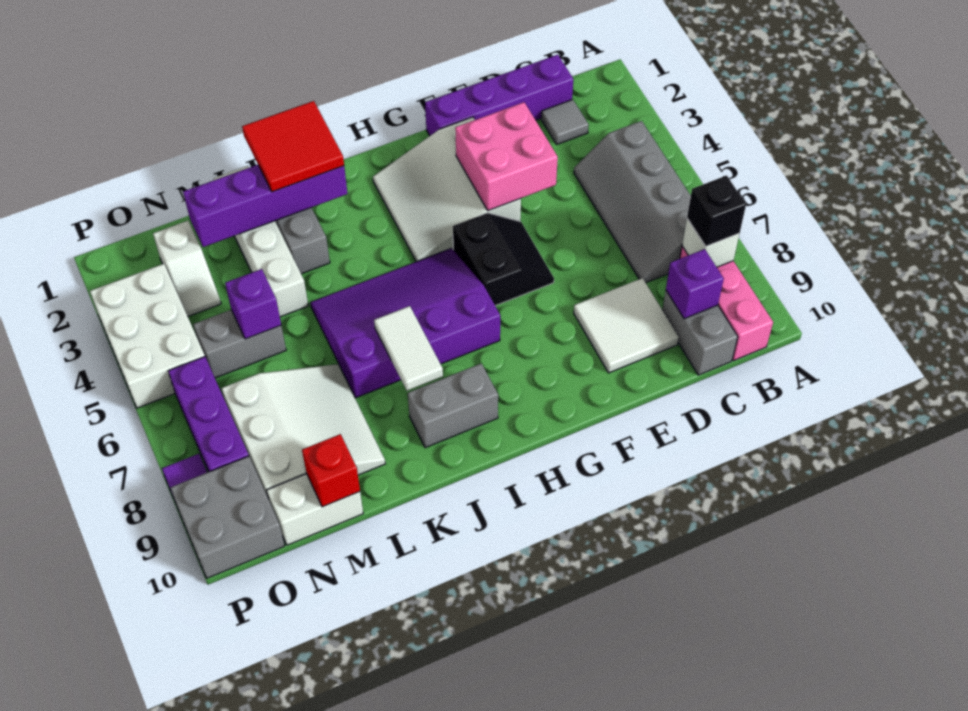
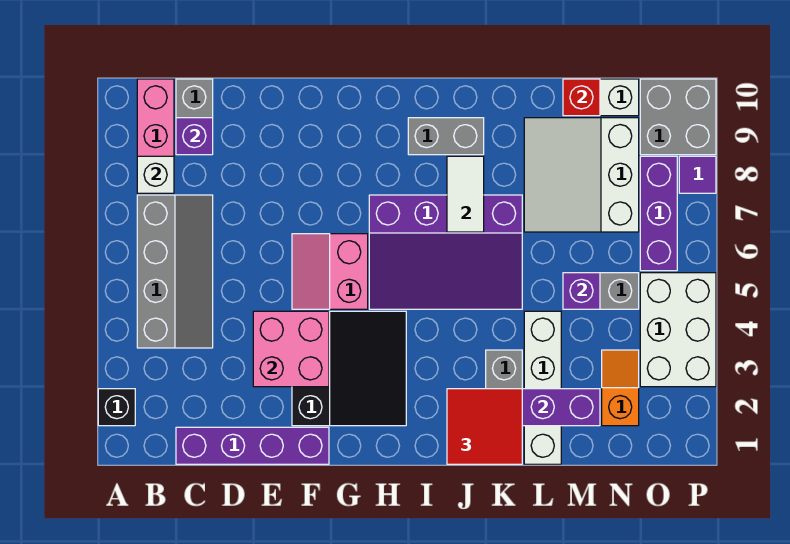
black 1x1 brick [687,175,746,246] -> black 1x1 brick moved to [98,389,135,426]
grey 1x1 tile [541,100,589,144] -> none
white 2x2 tile [574,278,679,373] -> none
white 3x3 slope [373,117,521,262] -> black 3x3 slope [292,311,406,426]
black 2x2 slope [453,213,554,306] -> pink 2x2 slope [292,234,368,309]
white 1x2 slope [153,221,221,316] -> orange 1x2 slope [602,350,639,426]

